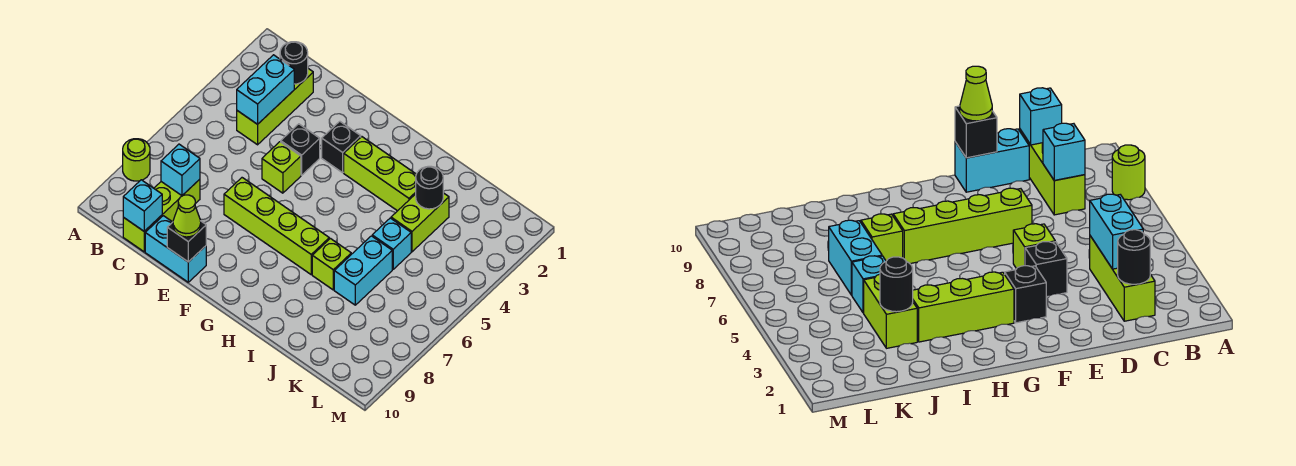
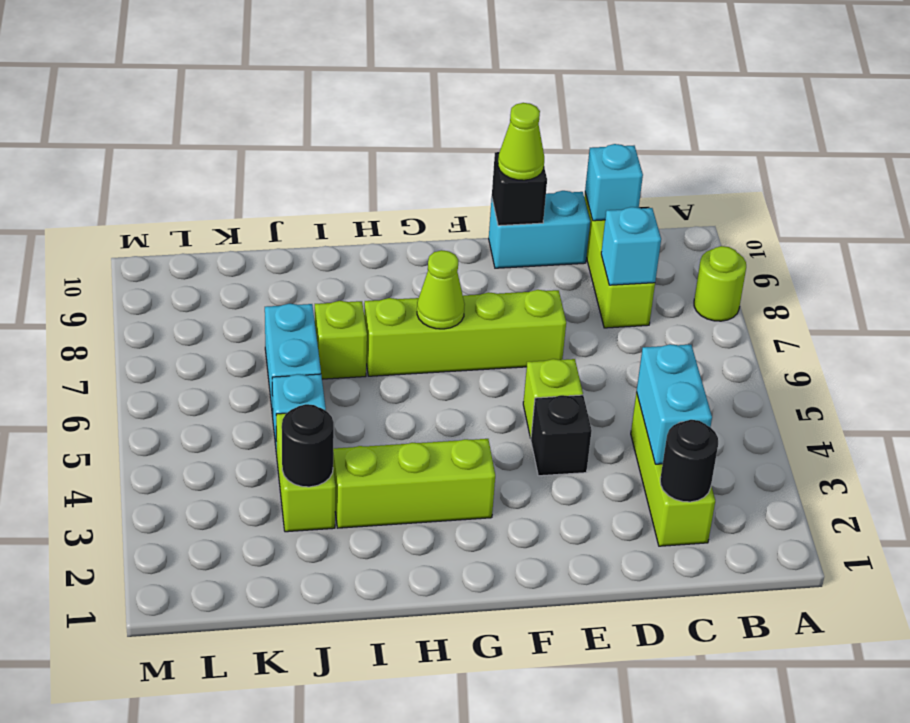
black 1x1 brick [322,121,361,173] -> none
none -> lime 1x1 cone [417,250,465,329]

